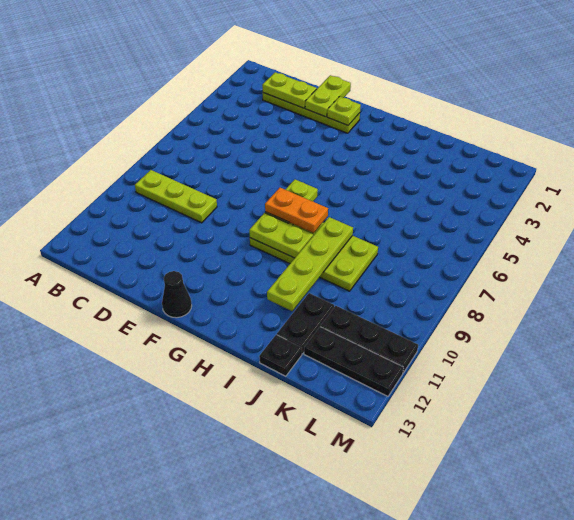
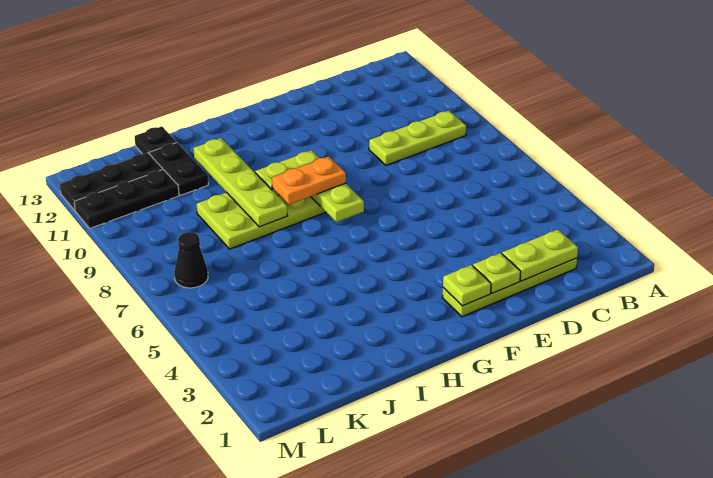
lime 1x2 plate [305,75,351,117] -> lime 1x1 plate [473,253,521,293]
black 1x1 cone [162,271,192,318] -> black 1x1 cone moved to [174,232,208,288]

